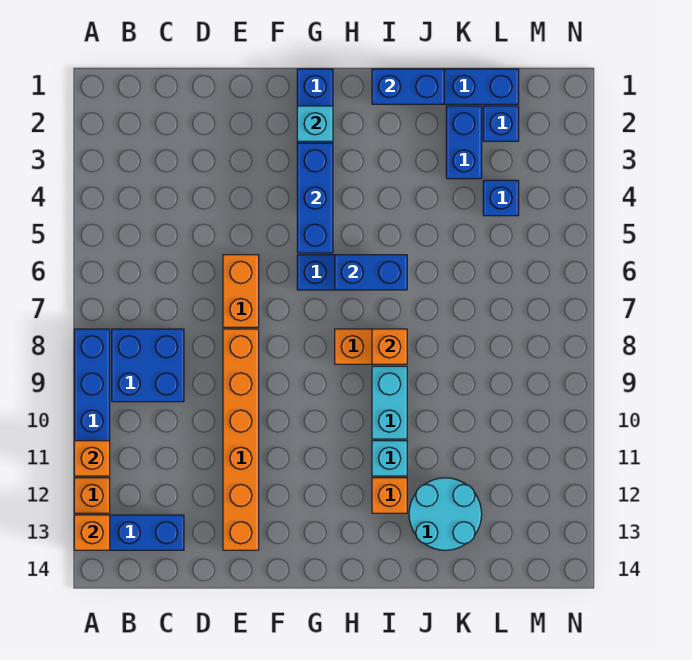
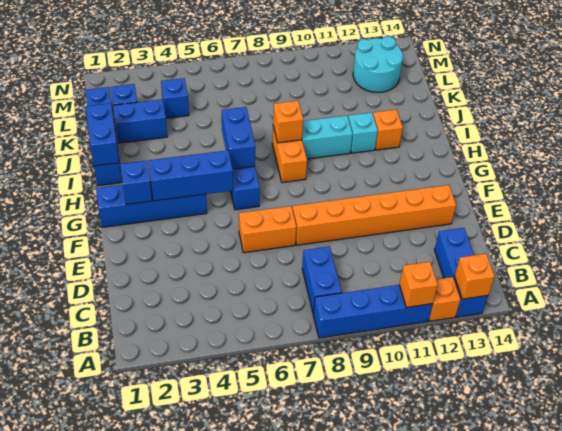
blue 2x2 brick [112,329,184,402] -> blue 1x2 brick [302,246,342,313]
cyan 1x1 brick [297,106,333,141] -> blue 1x1 brick [120,161,152,204]
cyan 2x2 round brick [409,478,482,550] -> cyan 2x2 round brick moved to [353,36,403,93]

